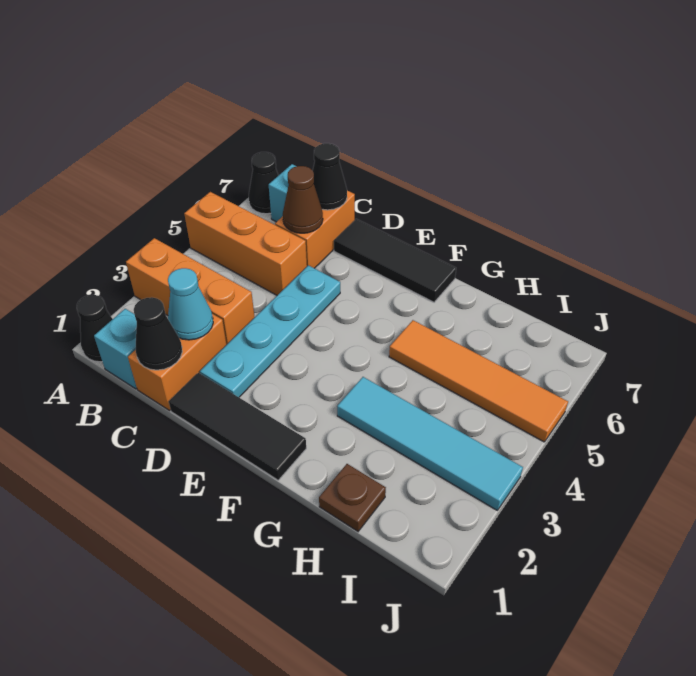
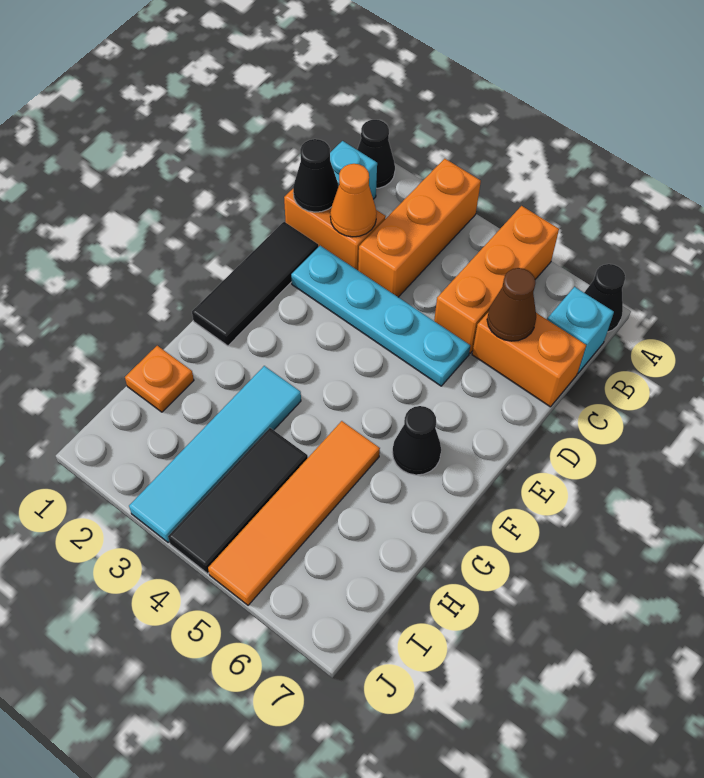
cyan 1x1 cone [168,268,213,340] -> orange 1x1 cone [330,164,377,237]
black 1x1 cone [313,143,347,210] -> black 1x1 cone moved to [392,406,441,475]
black 1x3 tile [334,219,456,302] -> black 1x3 tile moved to [168,428,308,574]
brown 1x1 plate [319,464,386,531] -> orange 1x1 plate [125,346,194,412]

